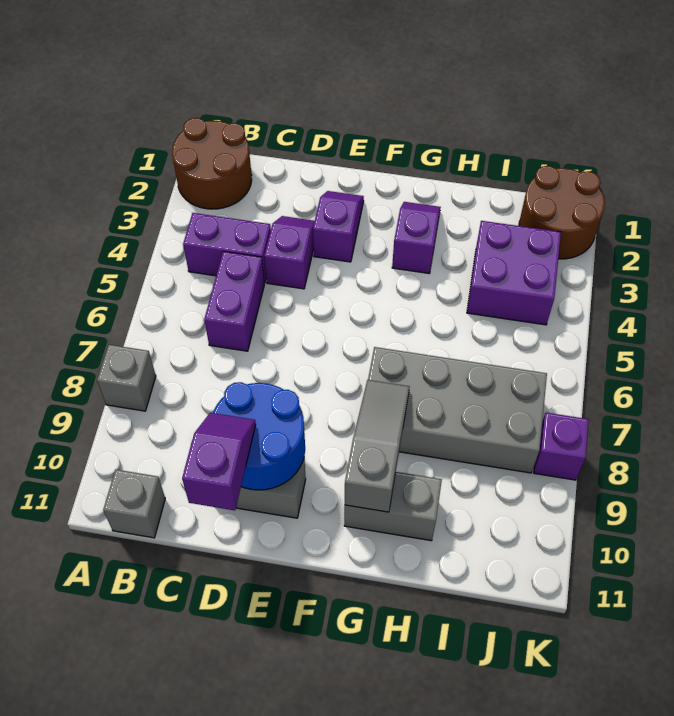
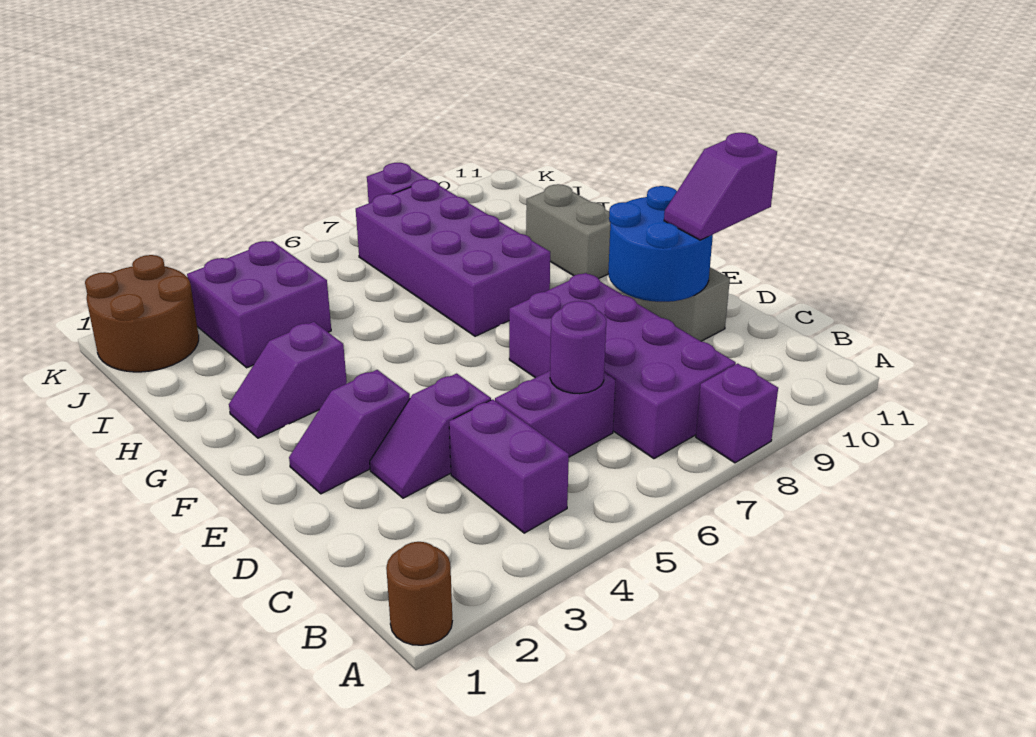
brown 2x2 round brick [172,118,252,209] -> brown 1x1 round brick [386,542,452,645]
grey 1x1 brick [97,345,156,411] -> purple 1x1 brick [696,364,778,463]
none -> purple 2x4 brick [509,273,736,459]
grey 1x1 brick [103,470,165,538] -> none
none -> purple 1x1 round brick [550,301,606,394]
grey 2x4 brick [368,347,547,473] -> purple 2x4 brick [356,179,550,336]
grey 1x3 slope [345,380,410,512] -> none

